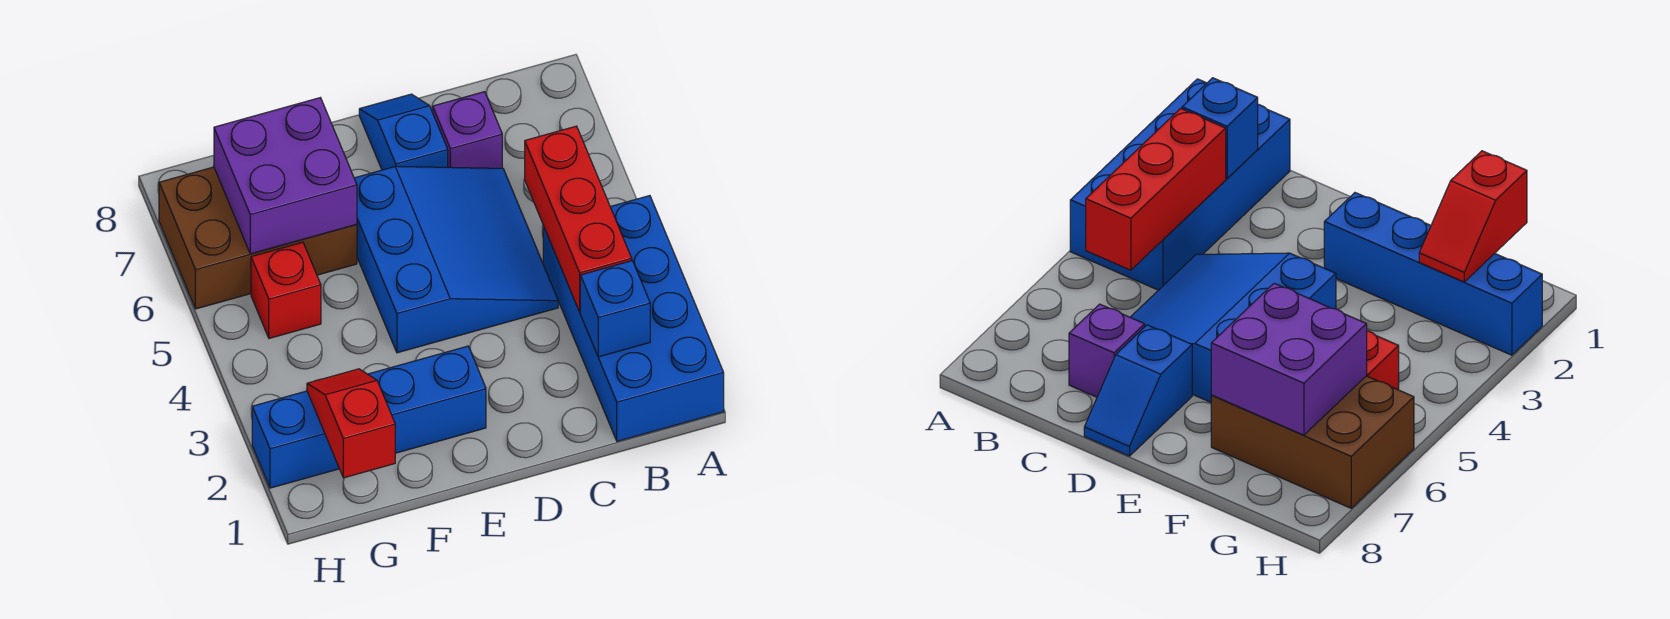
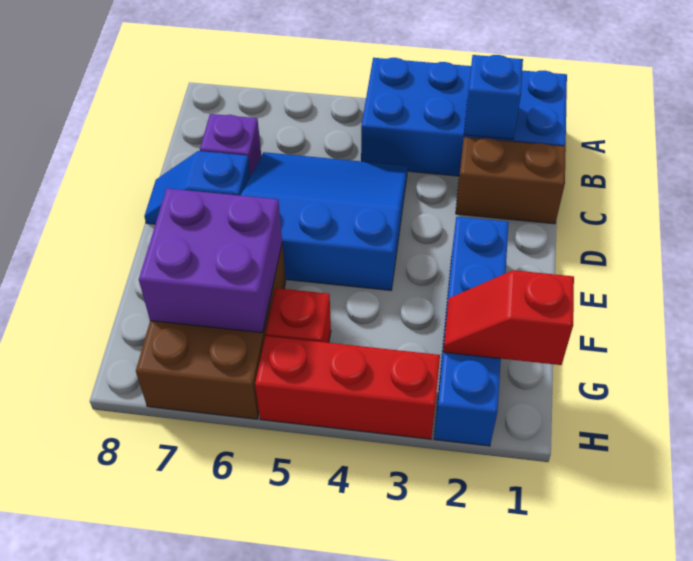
red 1x3 brick [525,126,632,312] -> red 1x3 brick moved to [255,336,440,439]
none -> brown 1x2 brick [456,137,566,224]

